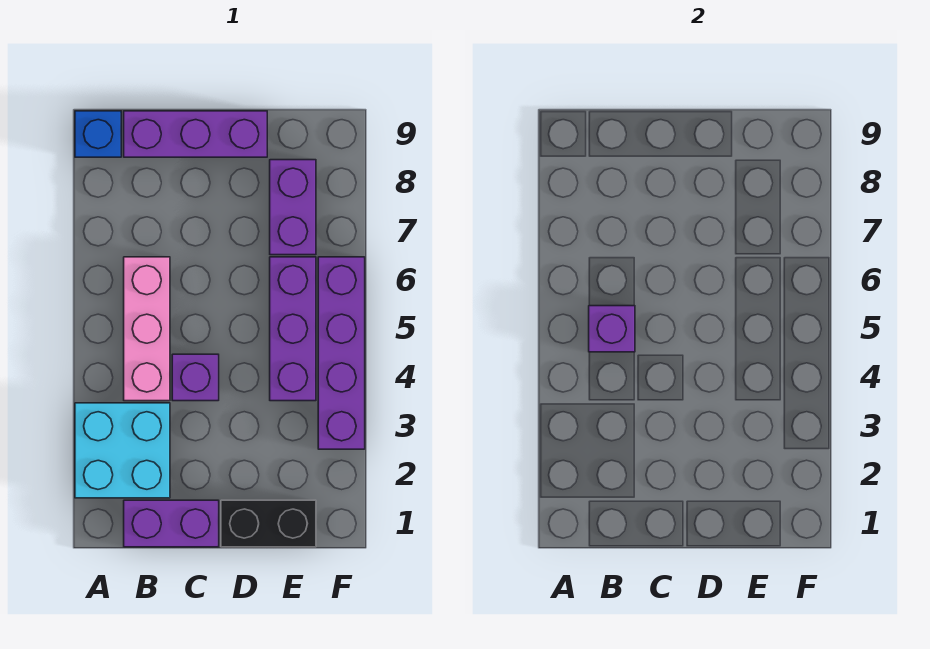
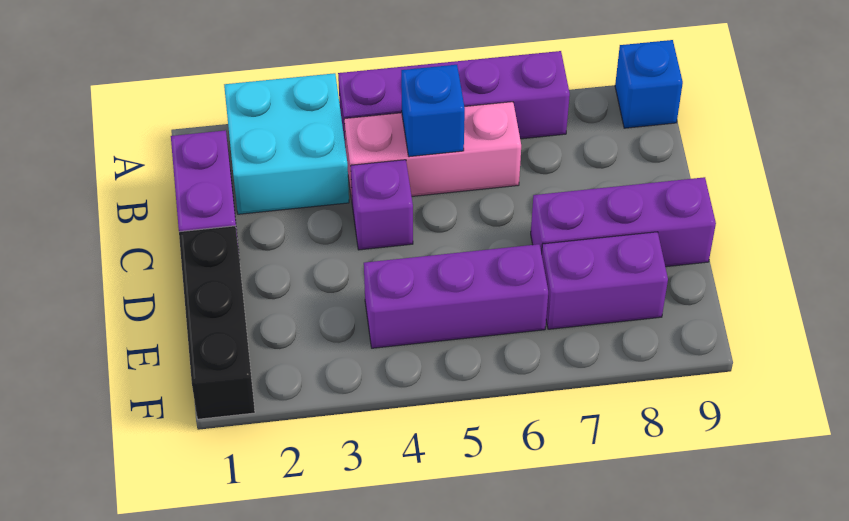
purple 1x1 brick [589,306,635,352] -> blue 1x1 brick [401,65,465,157]
purple 1x3 brick [124,111,267,157] -> purple 1x3 brick turned to [531,177,716,267]
black 1x2 brick [221,500,316,547] -> black 1x3 brick [179,226,255,419]
purple 1x4 brick [318,257,365,449] -> purple 1x4 brick moved to [338,51,570,148]

